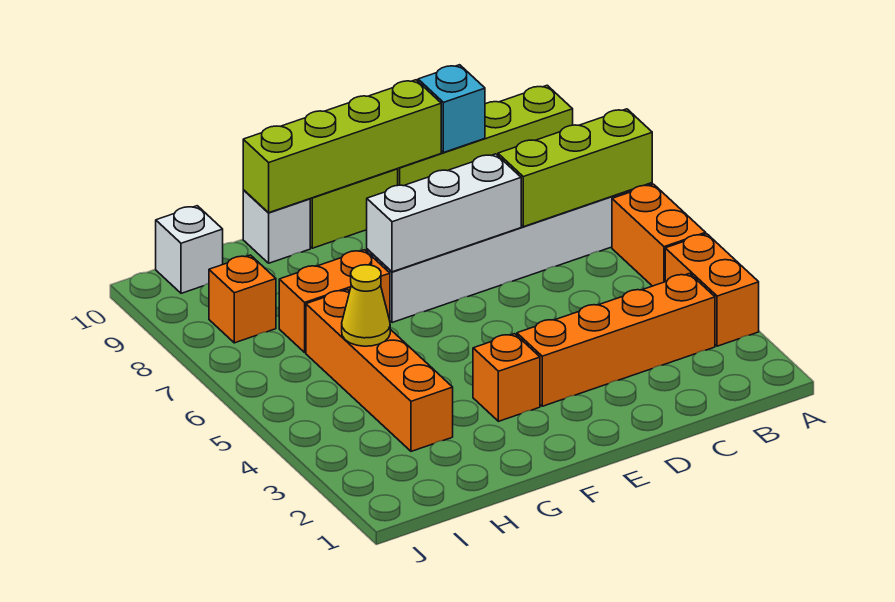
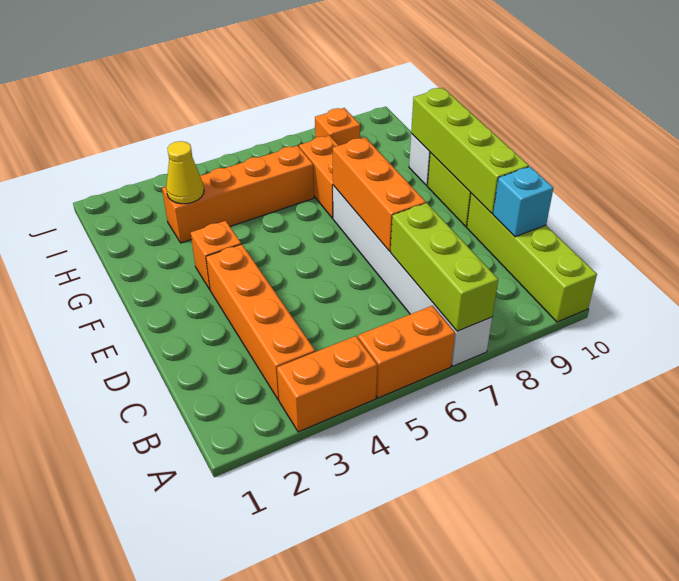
white 1x3 brick [367,154,521,272] -> orange 1x3 brick [333,137,426,251]
yellow 1x1 cone [342,265,390,346] -> yellow 1x1 cone moved to [166,141,204,204]
white 1x1 brick [156,206,223,293] -> none

